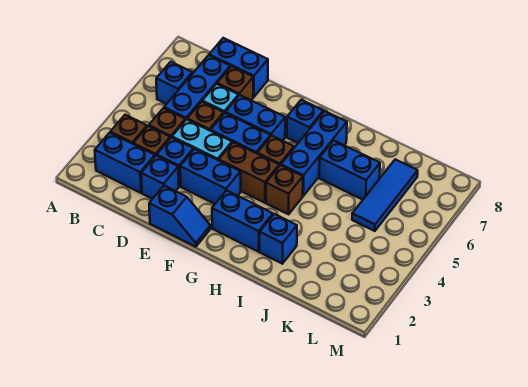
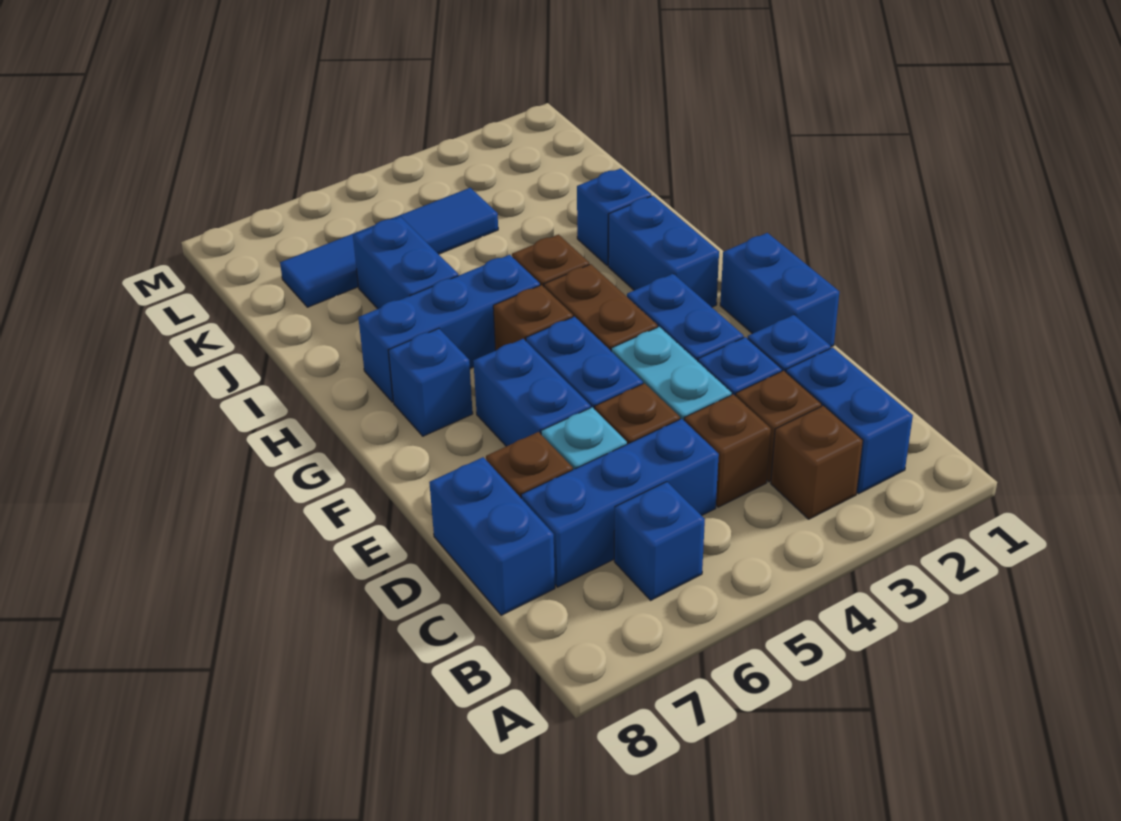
blue 1x2 slope [149,186,210,247] -> blue 1x2 brick [720,233,839,347]
blue 1x3 tile [352,159,418,231] -> blue 1x4 tile [280,188,498,307]

